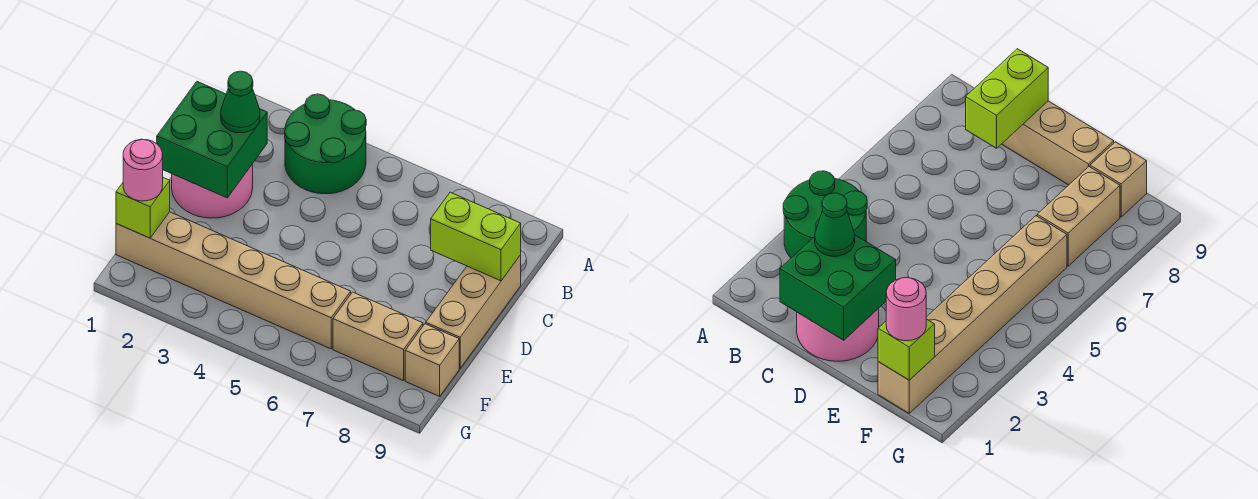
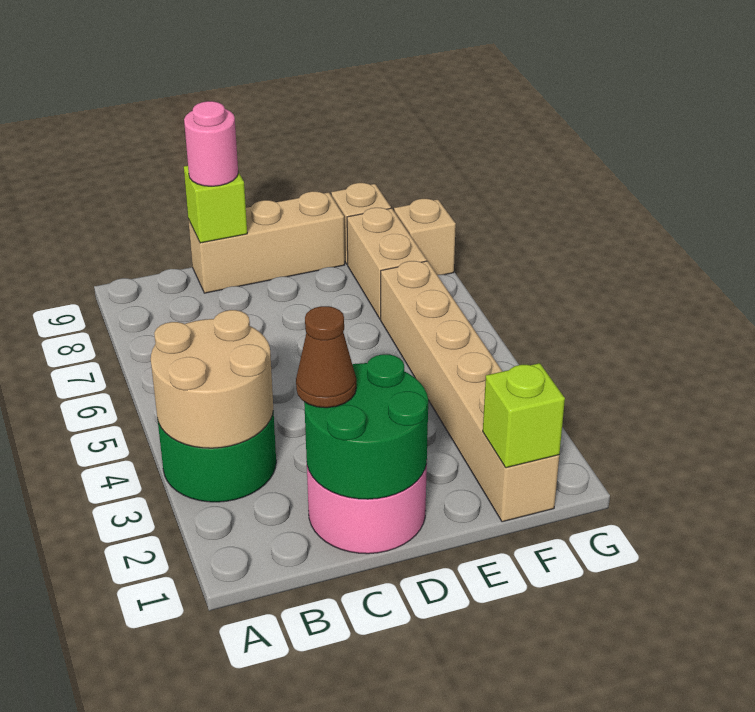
none -> tan 2x2 round brick [151,310,273,448]
green 2x2 brick [157,82,267,198] -> green 2x2 round brick [304,354,428,499]
green 1x1 cone [221,71,260,133] -> brown 1x1 cone [296,306,356,408]
lime 1x2 brick [431,192,521,281] -> lime 1x1 brick [184,166,247,243]
pink 1x1 round brick [123,139,163,201] -> pink 1x1 round brick moved to [184,101,238,186]
none -> tan 1x1 brick [394,199,456,275]

